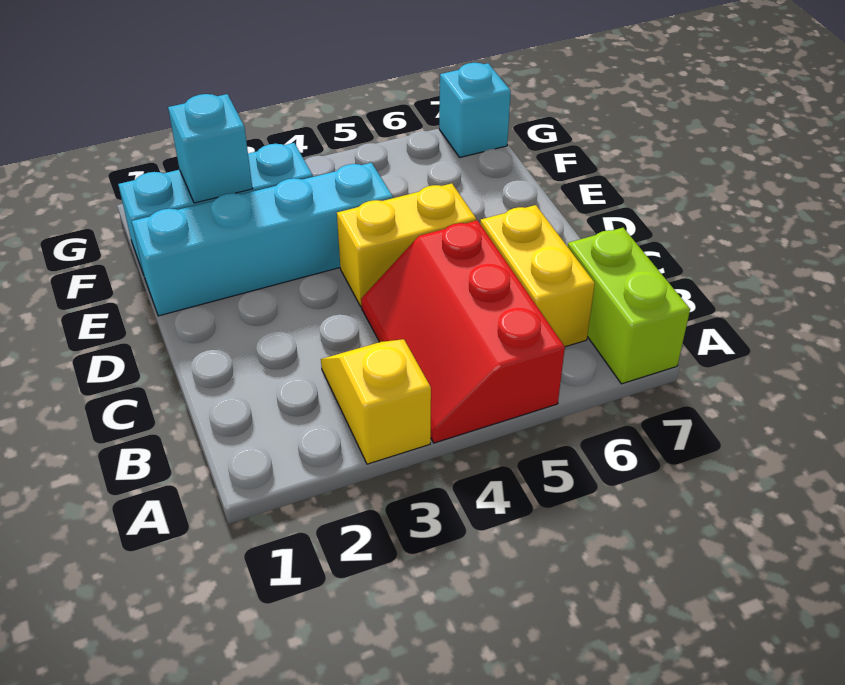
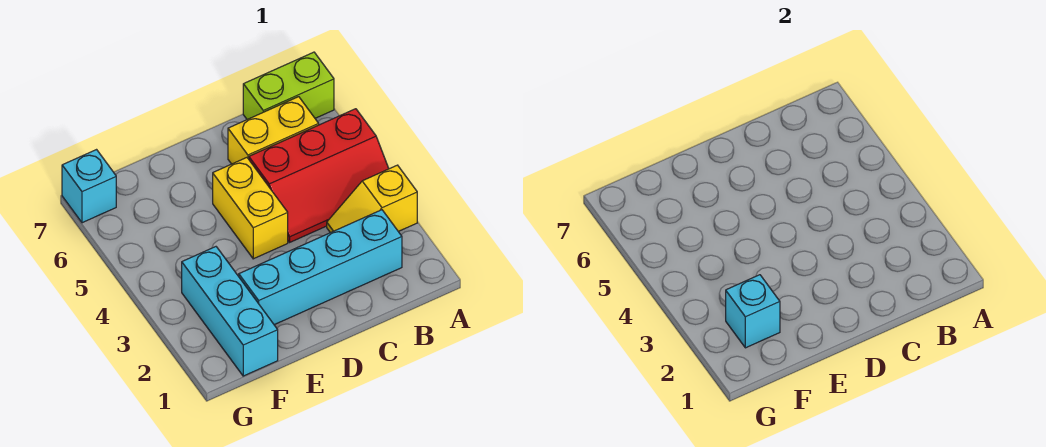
cyan 1x4 brick [132,163,393,316] -> cyan 1x4 brick turned to [239,210,402,325]

